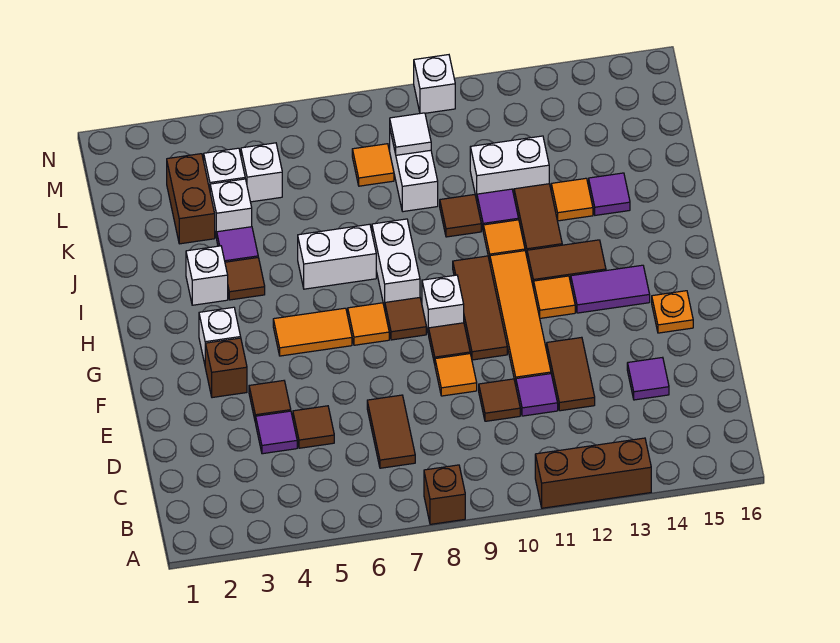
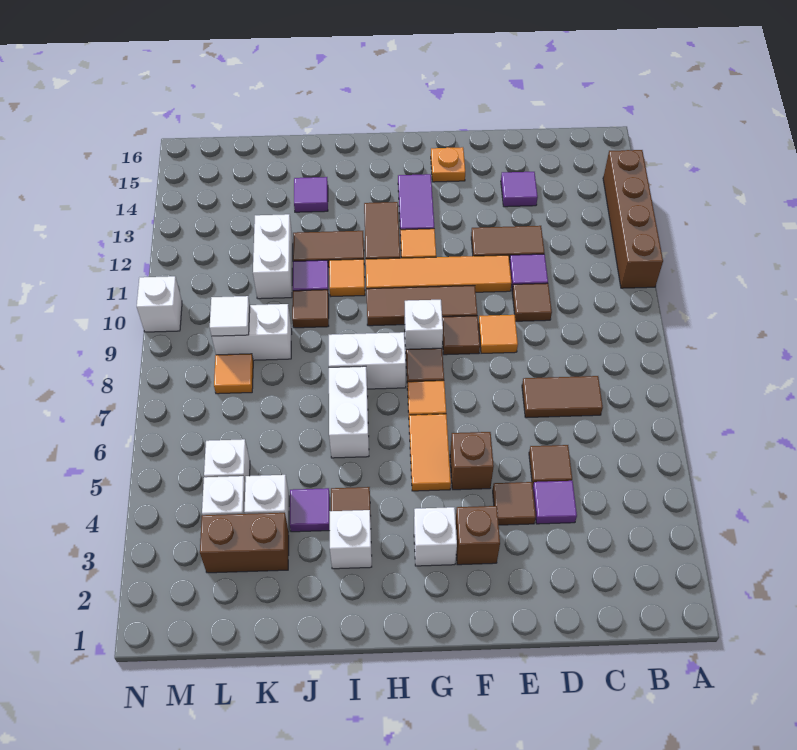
brown 1x1 brick [424,465,465,524] -> brown 1x1 brick moved to [450,432,494,490]
brown 1x3 brick [535,438,651,508] -> brown 1x4 brick [603,150,663,288]
orange 1x1 tile [551,178,593,221] -> none

